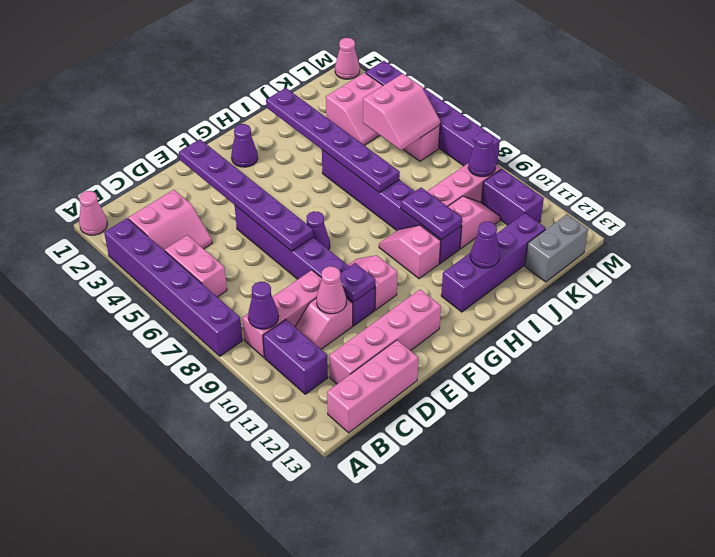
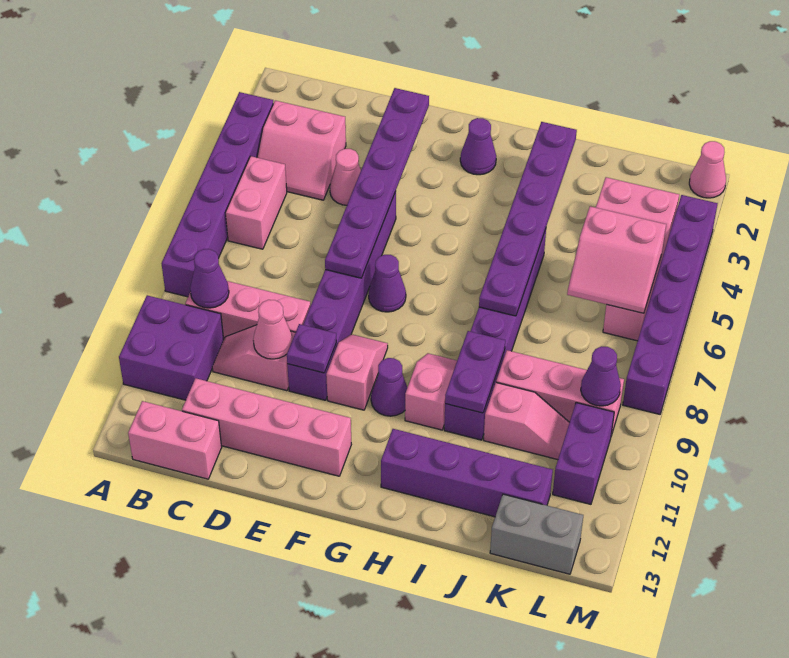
pink 1x1 cone [79,191,107,235] -> pink 1x1 cone moved to [330,149,361,205]
purple 1x2 brick [263,320,328,394] -> purple 2x2 brick [119,295,224,400]
pink 1x3 brick [327,340,418,433] -> pink 1x2 brick [128,401,222,479]
purple 1x1 cone [470,221,500,268] -> purple 1x1 cone moved to [371,358,407,416]

